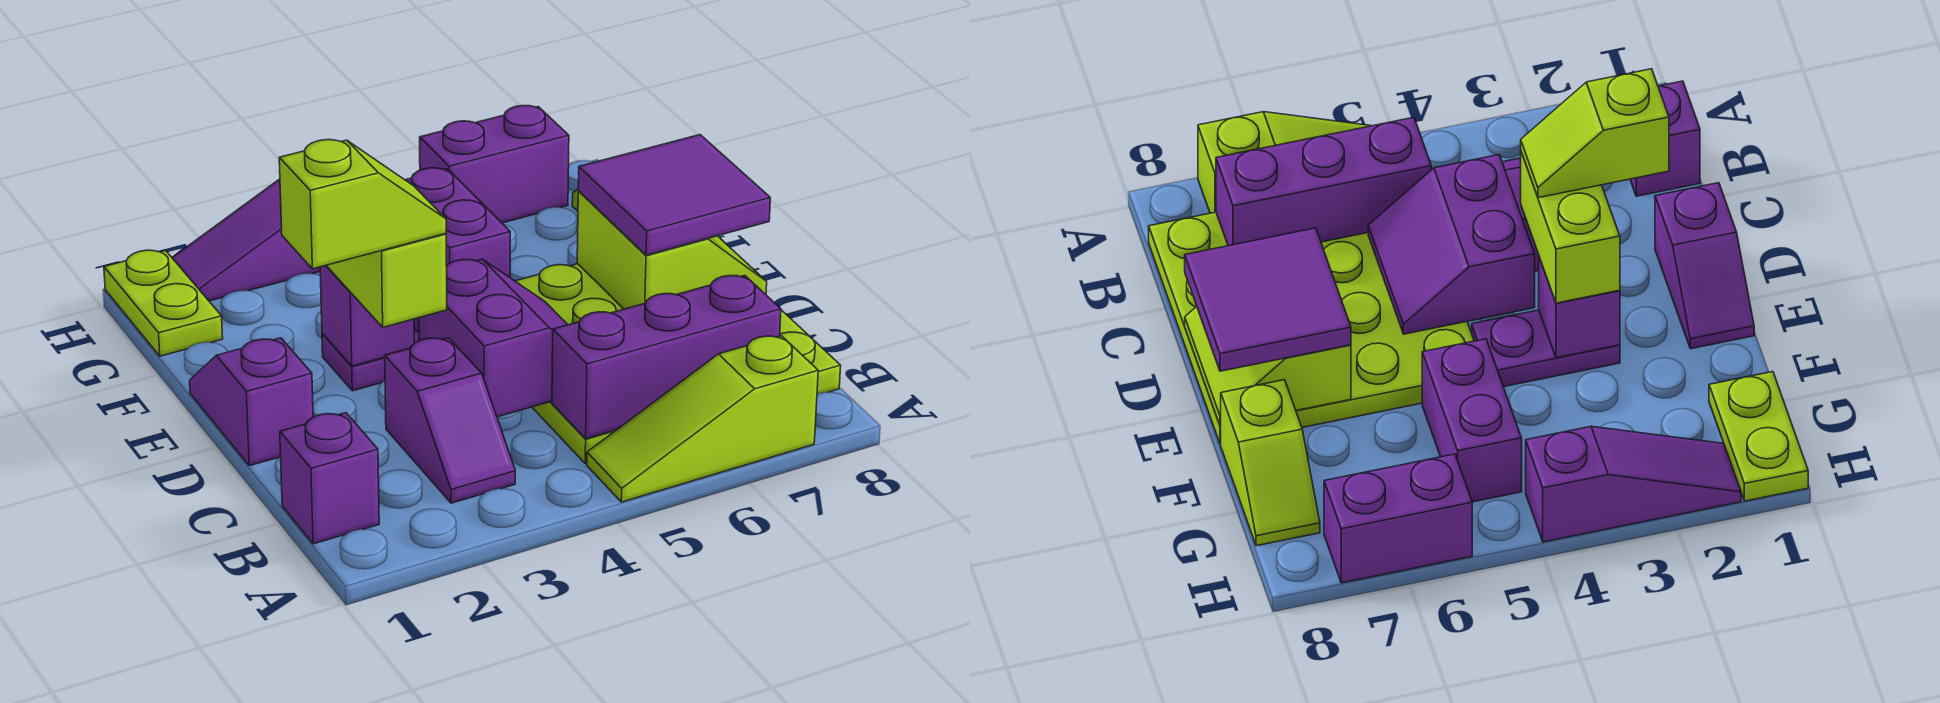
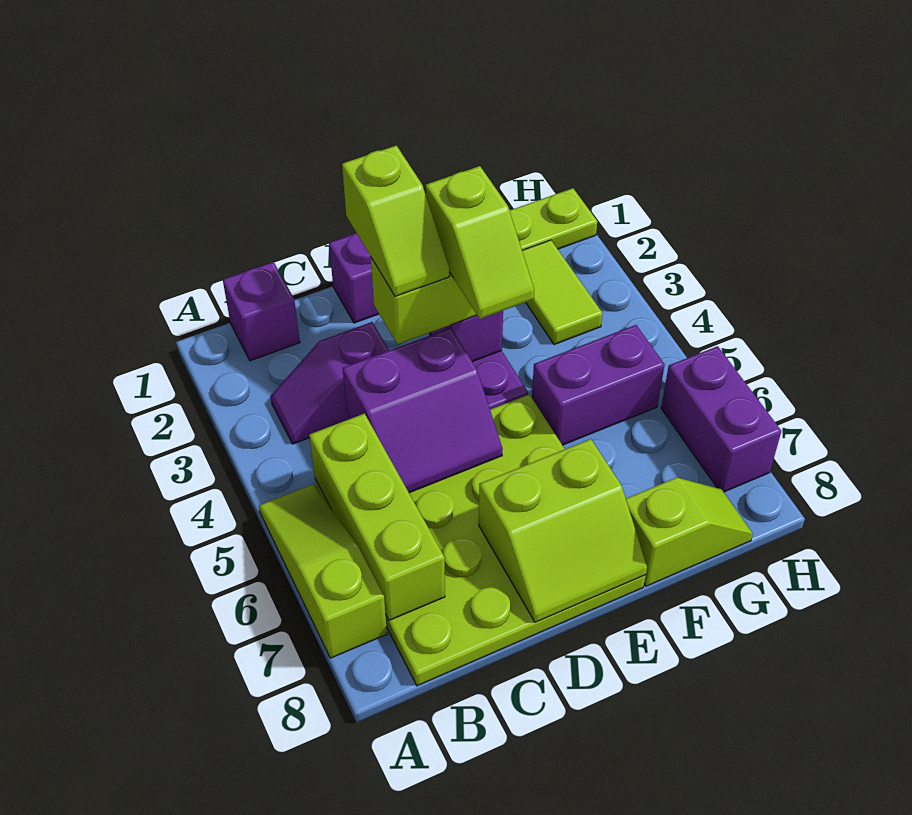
purple 1x3 brick [552,276,781,439] -> lime 1x3 brick [309,414,445,620]
purple 2x2 tile [578,135,770,255] -> none
none -> lime 1x2 slope [426,166,534,319]
none -> lime 1x2 tile [522,240,603,345]
purple 1x3 slope [172,179,320,301] -> none

